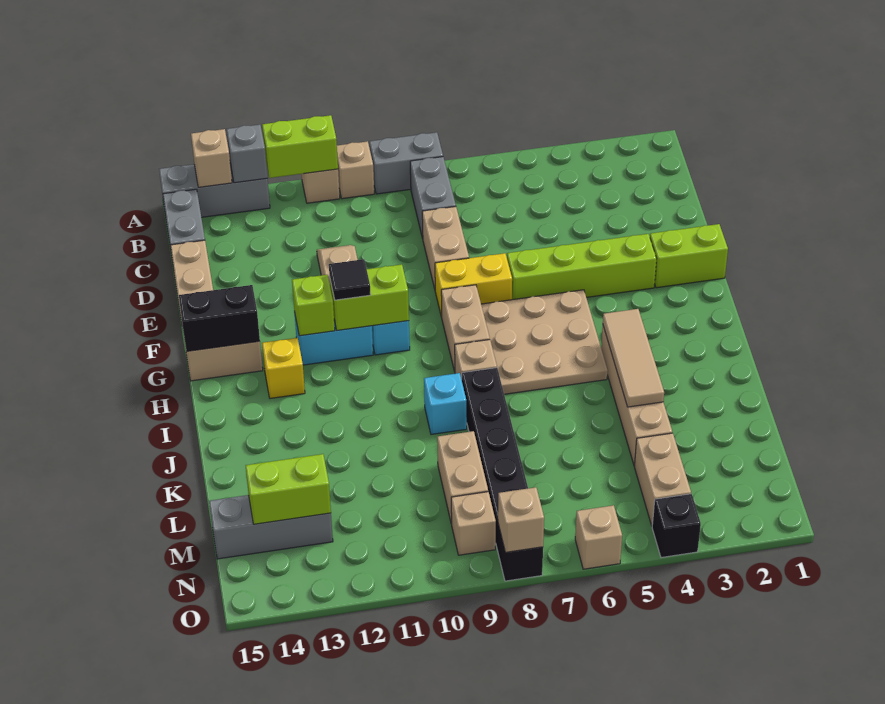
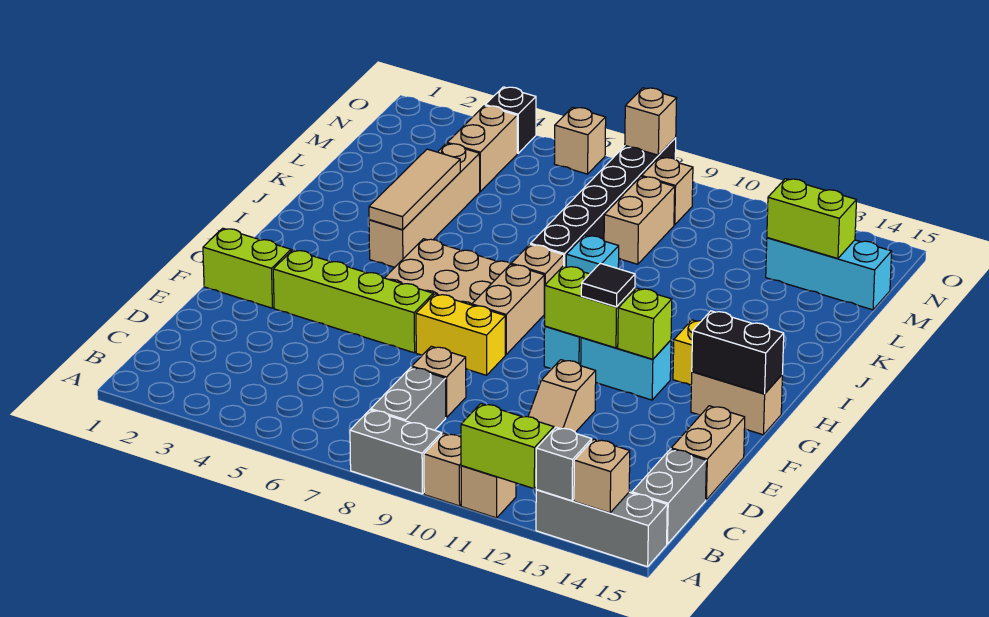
tan 1x2 brick [422,207,469,289] -> tan 1x1 brick [412,346,466,417]
grey 1x3 brick [209,495,333,559] -> cyan 1x3 brick [766,238,892,310]

